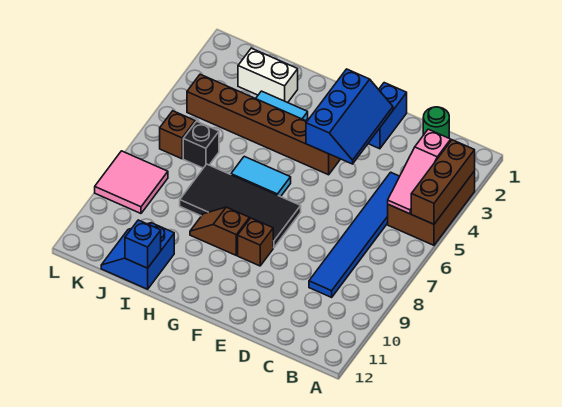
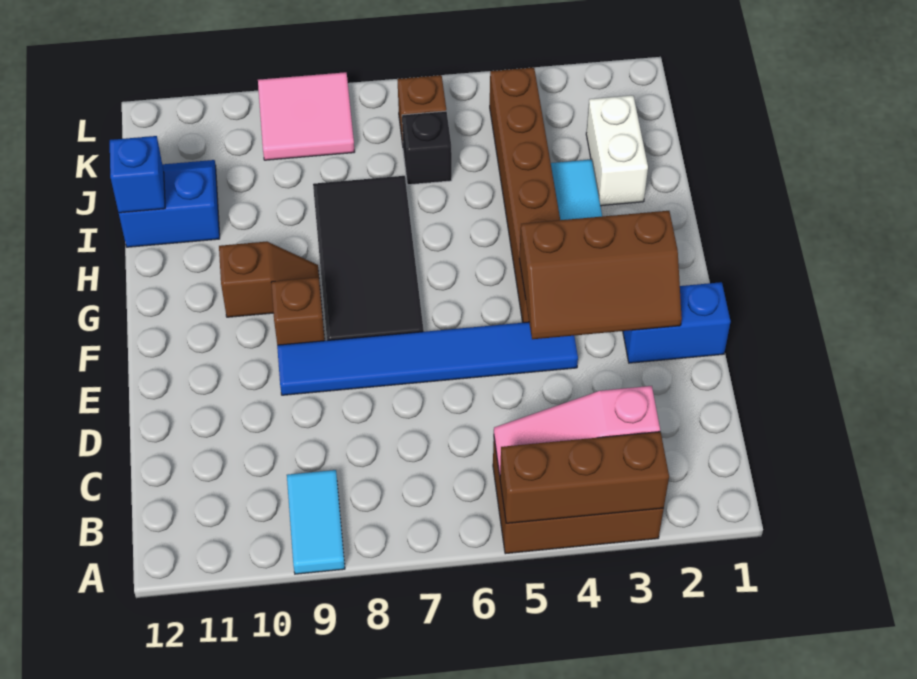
green 1x1 round brick [423,107,449,138] -> none
blue 1x6 tile [309,172,400,297] -> blue 1x6 tile moved to [277,322,578,395]
blue 2x3 slope [306,69,393,164] -> brown 2x3 slope [519,211,682,339]
cyan 1x2 tile [231,156,291,197] -> cyan 1x2 tile moved to [287,470,345,574]
brown 1x2 slope [190,207,249,255] -> brown 1x2 slope turned to [219,242,320,317]

